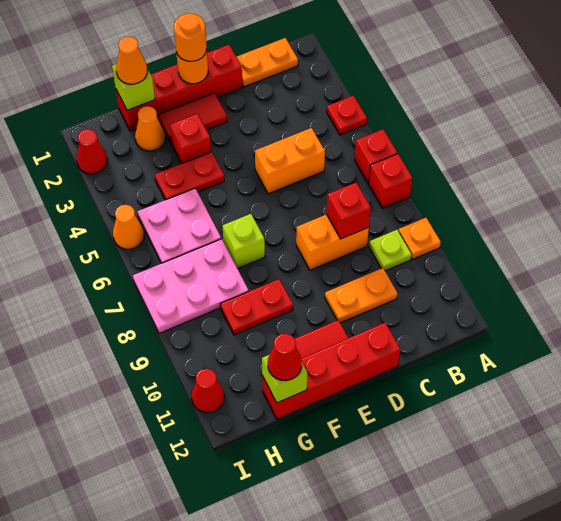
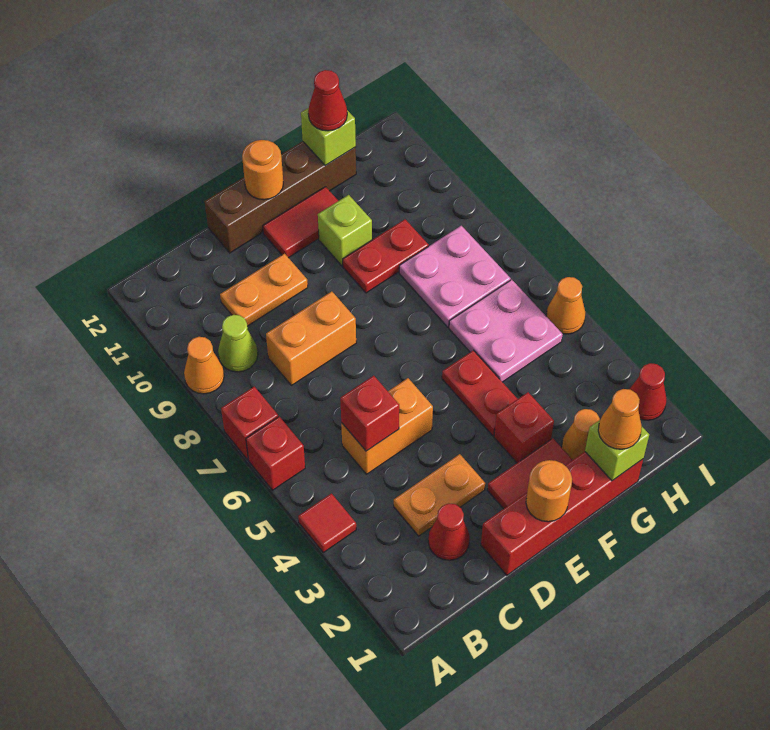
red 1x1 plate [327,96,367,135] -> red 1x1 tile [298,493,356,552]
orange 1x1 plate [399,218,441,259] -> orange 1x1 cone [184,337,224,394]
orange 1x2 plate [237,38,298,87] -> orange 1x2 plate moved to [394,454,485,536]
lime 1x1 plate [369,230,412,271] -> lime 1x1 cone [218,315,258,372]
red 1x1 brick [327,183,371,239] -> red 1x1 brick moved to [340,376,399,451]
red 1x4 brick [263,323,400,419] -> brown 1x4 brick [205,141,356,253]
orange 1x1 round brick [174,13,207,61] -> orange 1x1 round brick moved to [242,140,283,200]
red 1x2 plate [155,152,224,200] -> red 1x2 plate turned to [442,350,517,436]
lime 1x1 brick [223,214,265,269] -> lime 1x1 brick moved to [318,195,372,266]
pink 2x3 plate [133,239,249,333] -> pink 2x2 plate [399,226,511,327]
red 1x1 cone [192,369,224,413] -> red 1x1 cone moved to [428,504,470,560]

